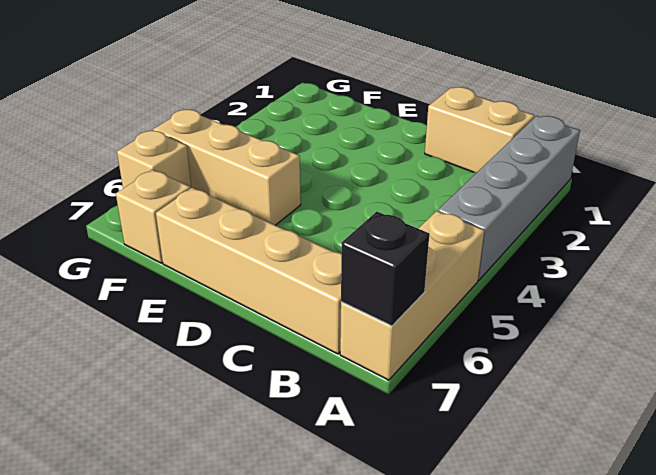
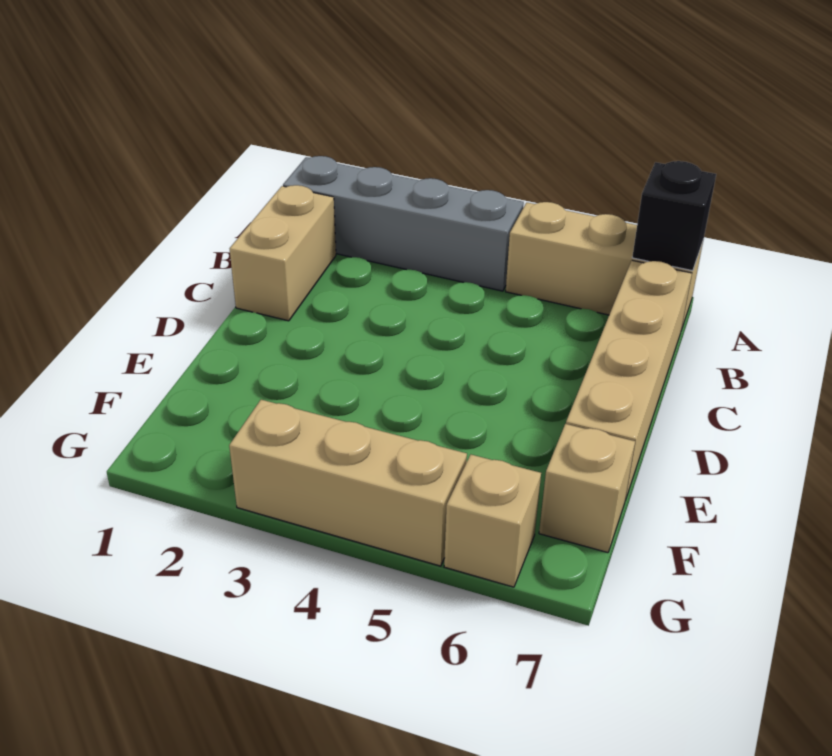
tan 1x3 brick [153,109,301,225] -> tan 1x3 brick turned to [229,400,467,566]

